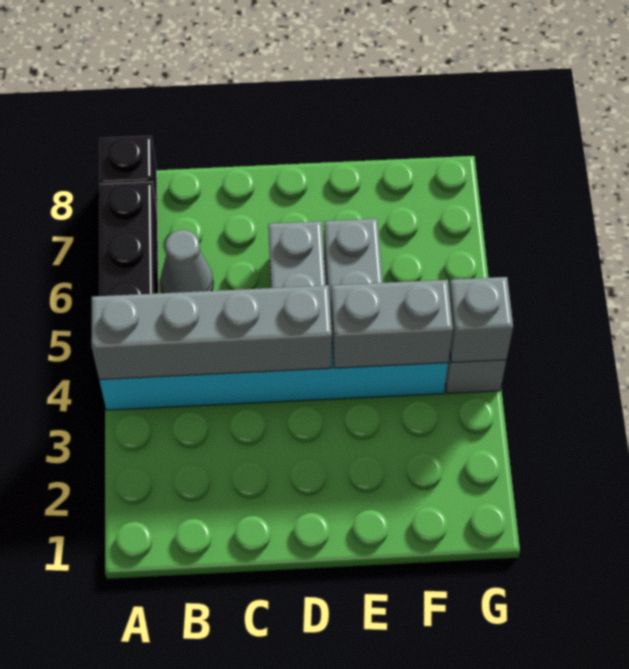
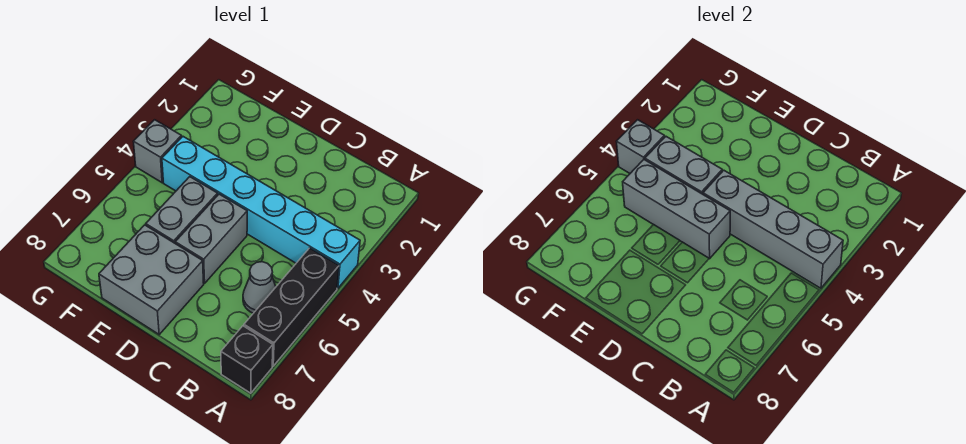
none -> grey 1x3 brick [623,160,730,259]
none -> grey 2x2 brick [99,225,204,334]

